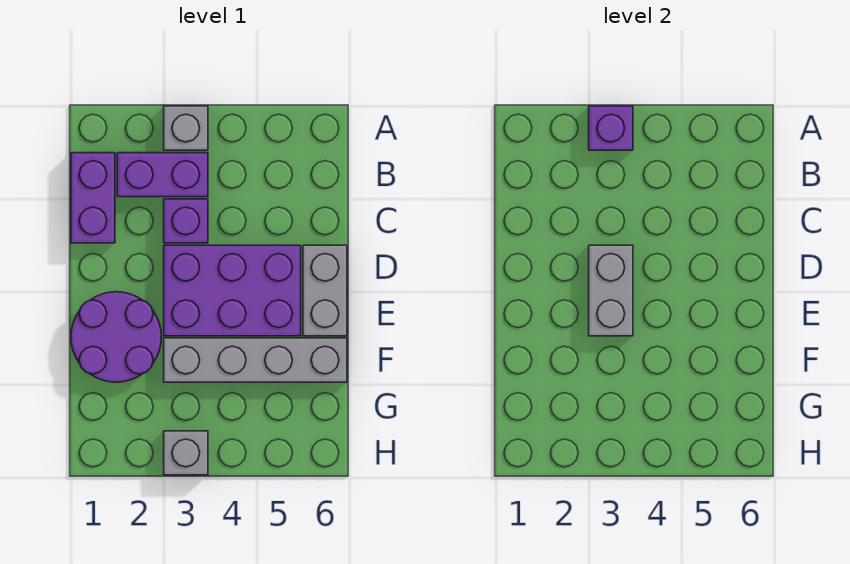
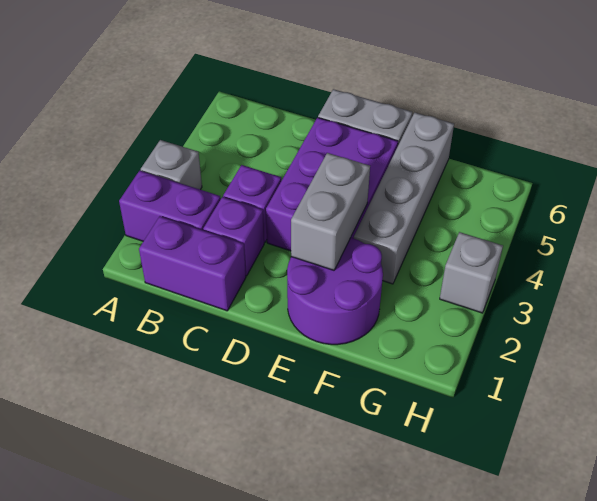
purple 1x1 brick [589,106,633,150] -> purple 1x1 brick moved to [203,197,264,276]
purple 1x2 brick [117,153,208,197] -> purple 1x2 brick turned to [119,171,221,241]
grey 1x2 brick [589,245,633,336] -> grey 1x2 brick turned to [291,153,370,270]

